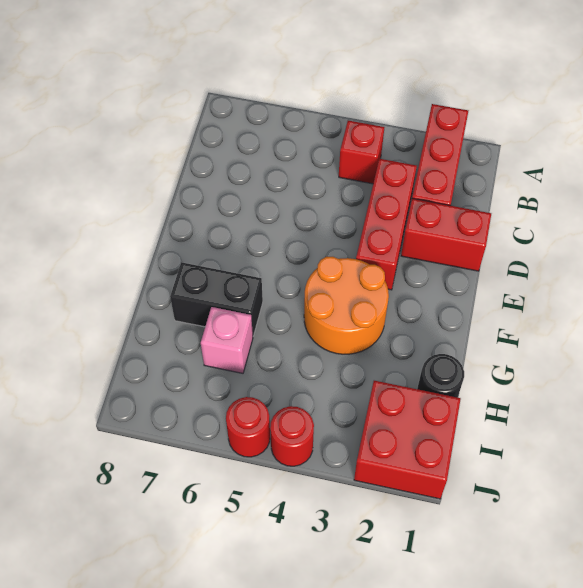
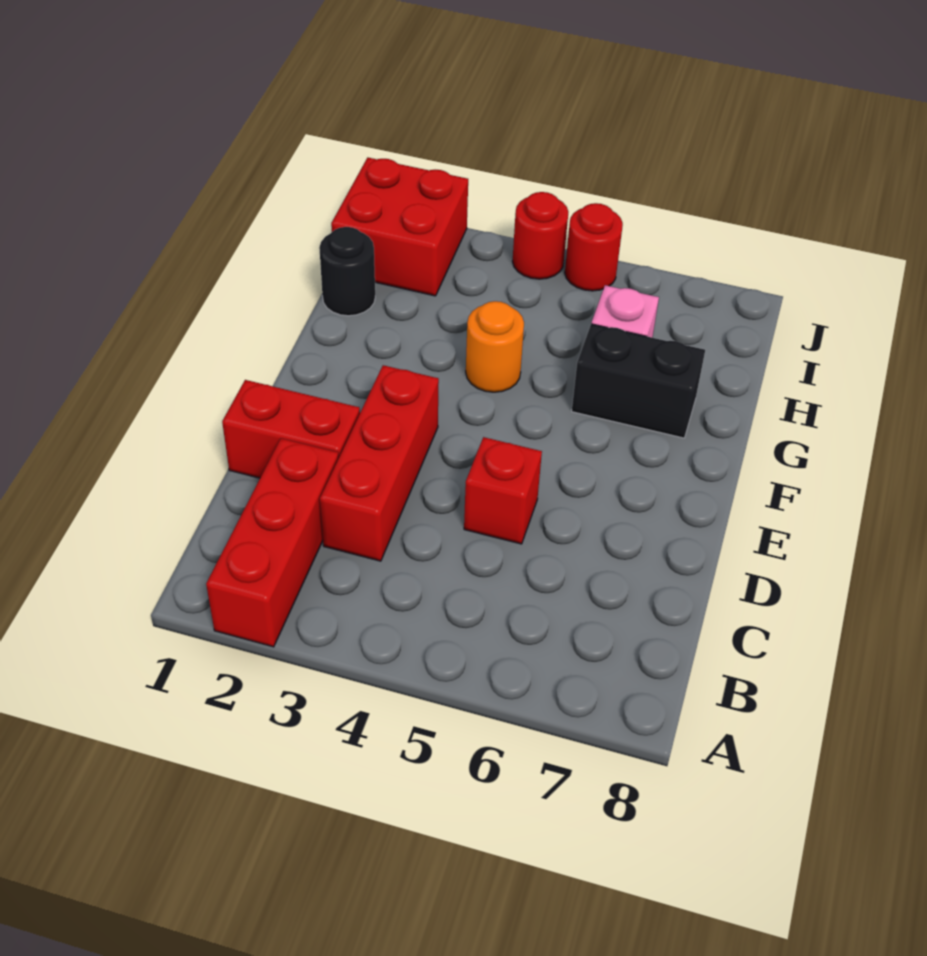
red 1x1 brick [339,121,384,184] -> red 1x1 brick moved to [464,437,542,544]
orange 2x2 round brick [304,257,389,354] -> orange 1x1 round brick [466,301,524,392]

